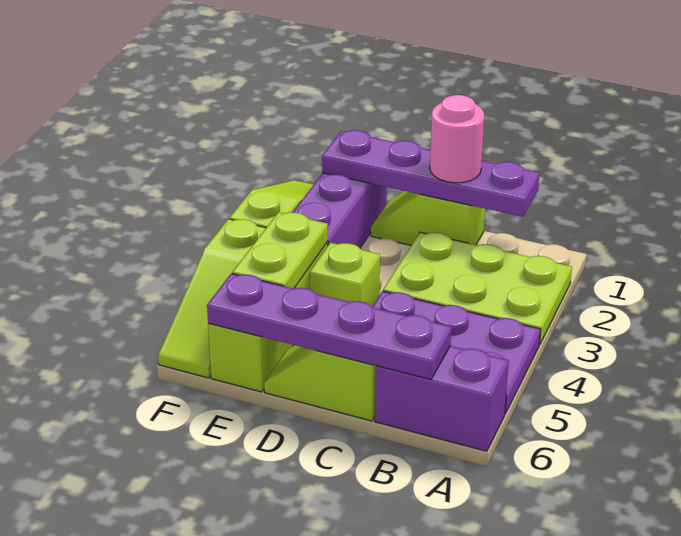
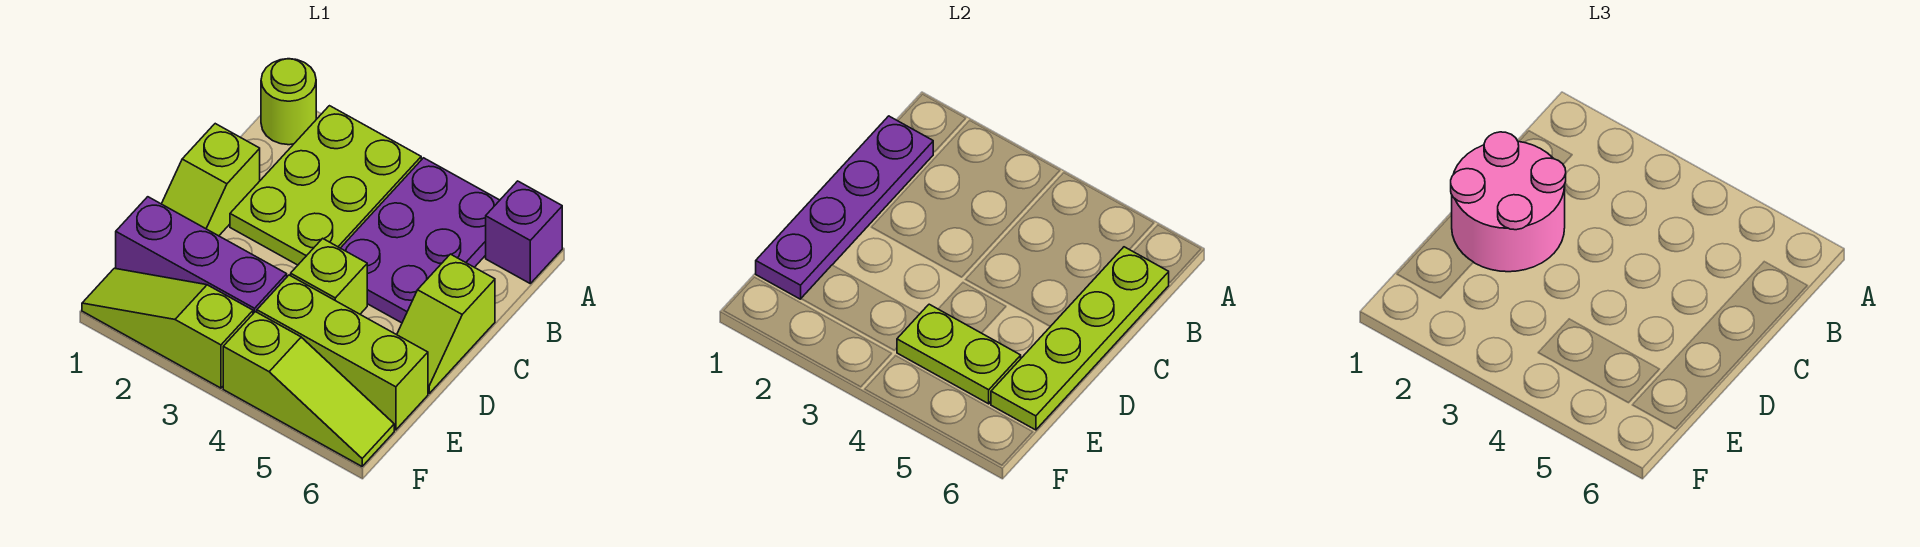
none -> lime 1x1 round brick [261,59,316,145]
purple 1x2 brick [375,346,509,451] -> purple 1x1 brick [486,181,562,283]
purple 1x4 plate [207,273,451,379] -> lime 1x4 plate [991,247,1169,430]
pink 1x1 round brick [430,95,484,183] -> pink 2x2 round brick [1451,132,1566,272]

